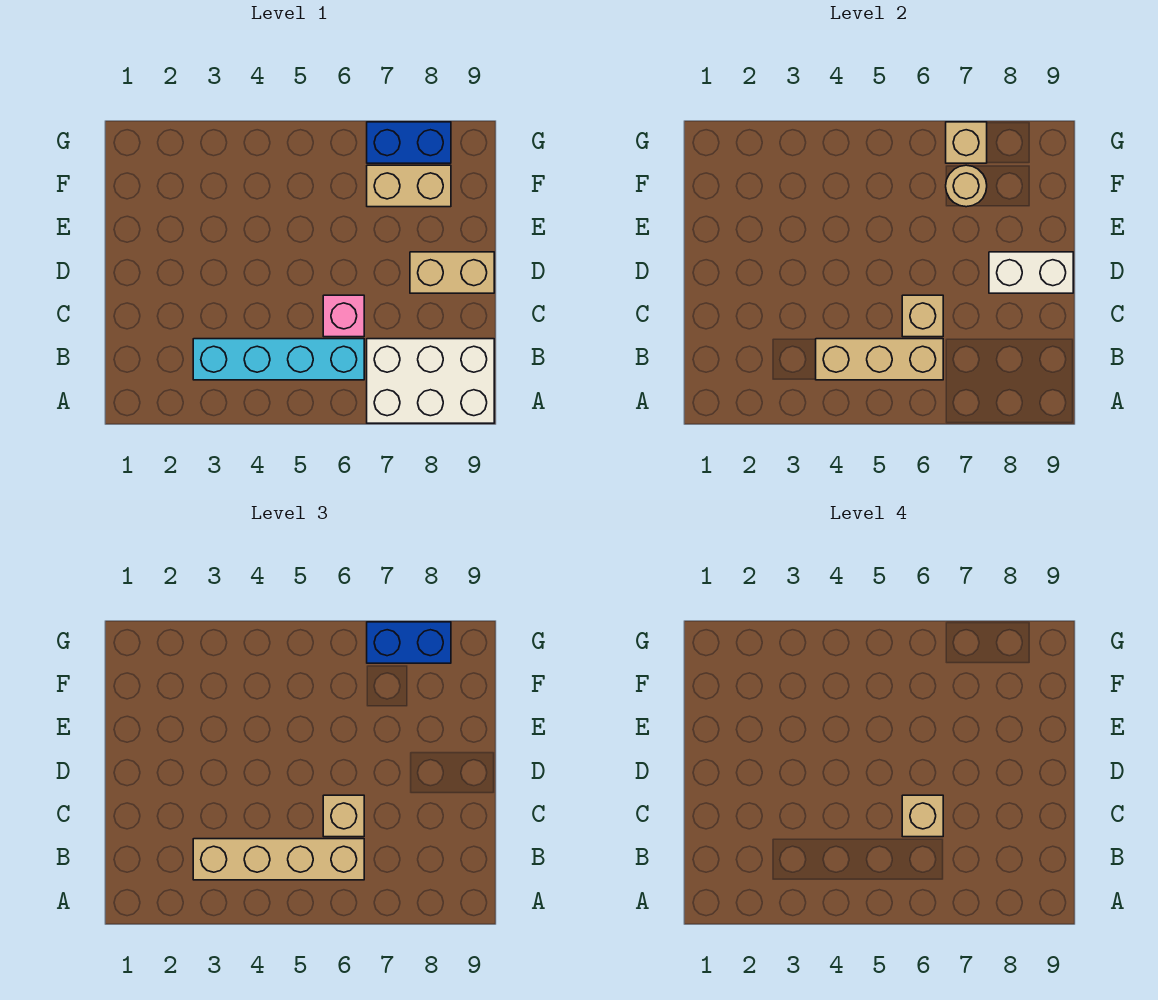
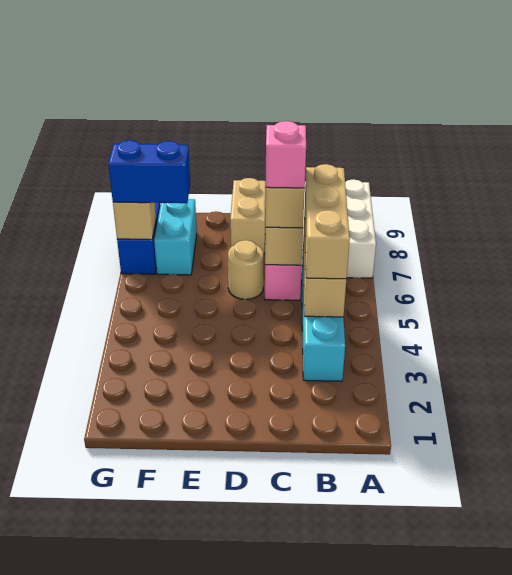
tan 1x4 brick [193,839,364,880] -> tan 1x3 brick [305,164,350,279]
tan 1x1 brick [902,795,943,837] -> pink 1x1 brick [266,121,306,188]
white 1x2 brick [989,252,1073,293] -> none
tan 1x2 brick [367,165,451,207] -> cyan 1x2 brick [154,199,197,275]
tan 1x1 round brick [946,165,987,207] -> tan 1x1 round brick moved to [228,240,264,299]
blue 1x2 brick [367,622,451,663] -> blue 1x2 brick turned to [108,140,190,203]

